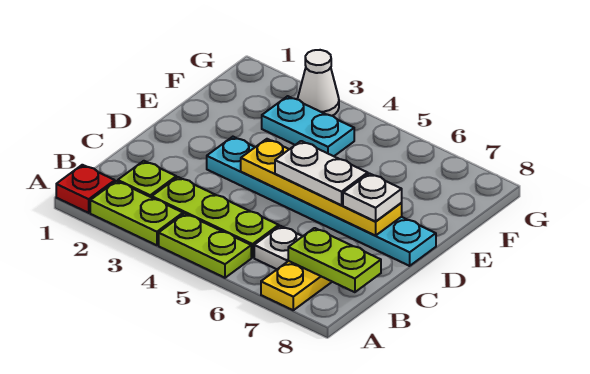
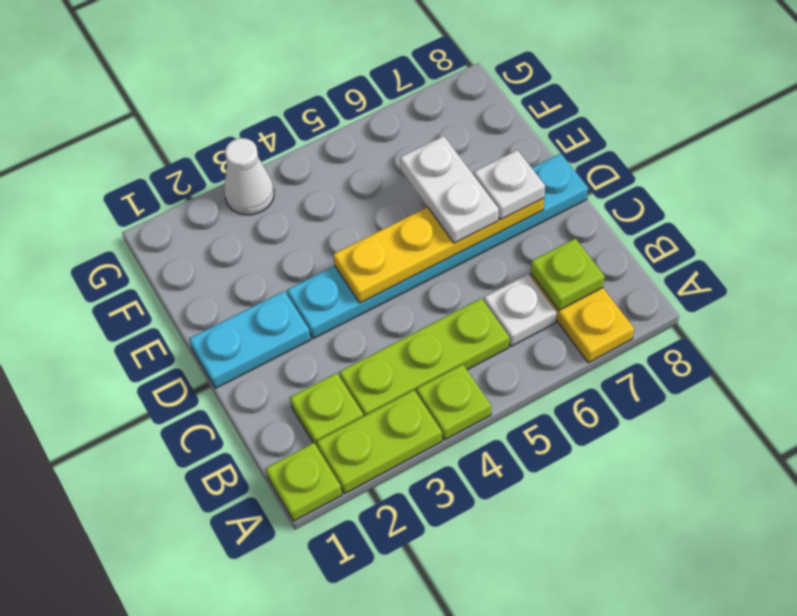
red 1x1 plate [56,165,115,213] -> lime 1x1 plate [265,443,342,521]
lime 1x2 plate [159,213,251,278] -> lime 1x1 plate [417,364,491,440]
lime 1x2 plate [288,228,381,292] -> lime 1x1 plate [531,238,605,310]
white 1x2 plate [275,141,368,205] -> white 1x2 plate turned to [400,136,499,243]
cyan 1x2 plate [262,96,354,156] -> cyan 1x2 plate moved to [189,291,311,388]

